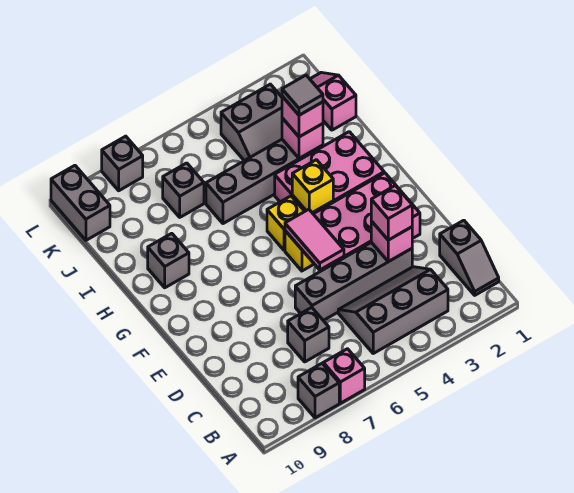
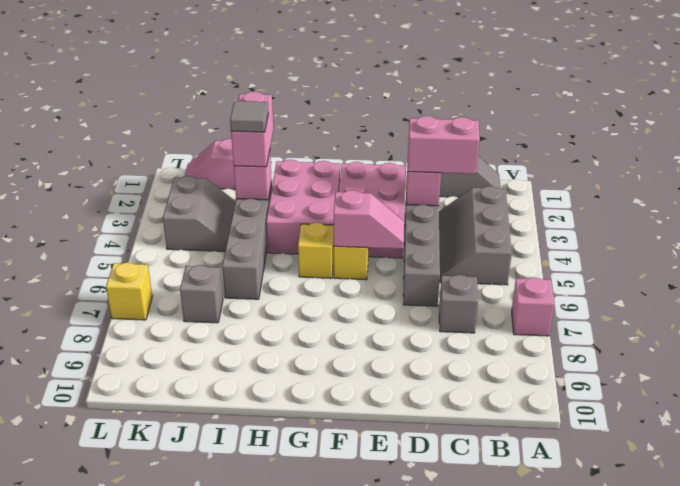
grey 1x1 brick [298,363,339,418] -> none
pink 1x1 brick [371,185,412,240] -> pink 1x2 brick [408,116,480,174]
pink 1x2 tile [285,209,344,270] -> pink 1x2 slope [334,190,404,249]
yellow 1x1 brick [292,160,333,213] -> yellow 1x1 brick moved to [106,262,152,320]
grey 1x1 brick [148,233,189,288] -> none
pink 1x1 brick [282,96,323,137] -> pink 1x2 brick [231,91,273,167]
grey 1x2 brick [51,166,110,240] -> none
grey 1x1 brick [102,136,143,191] -> none

